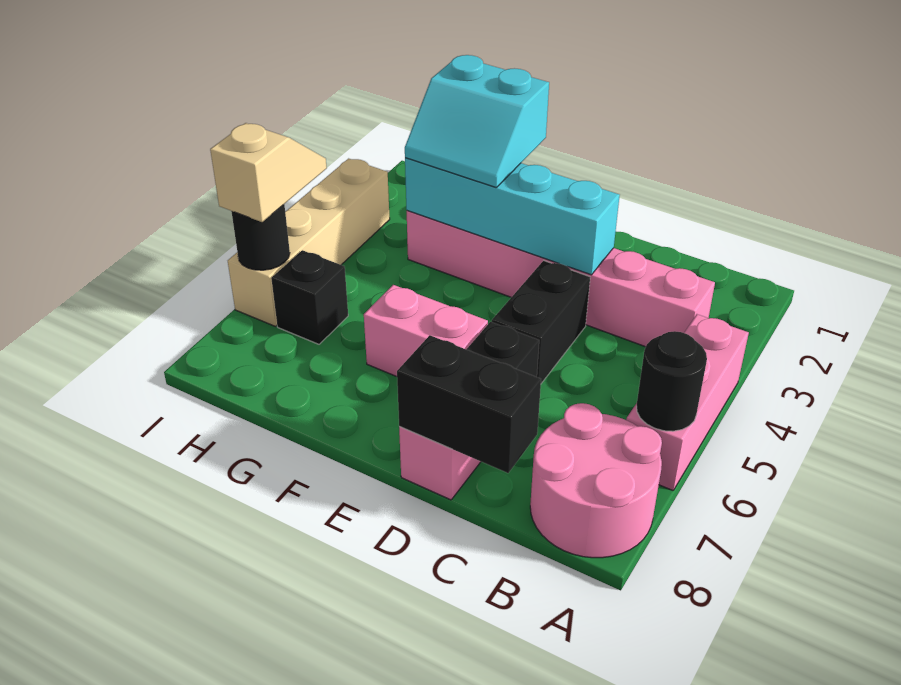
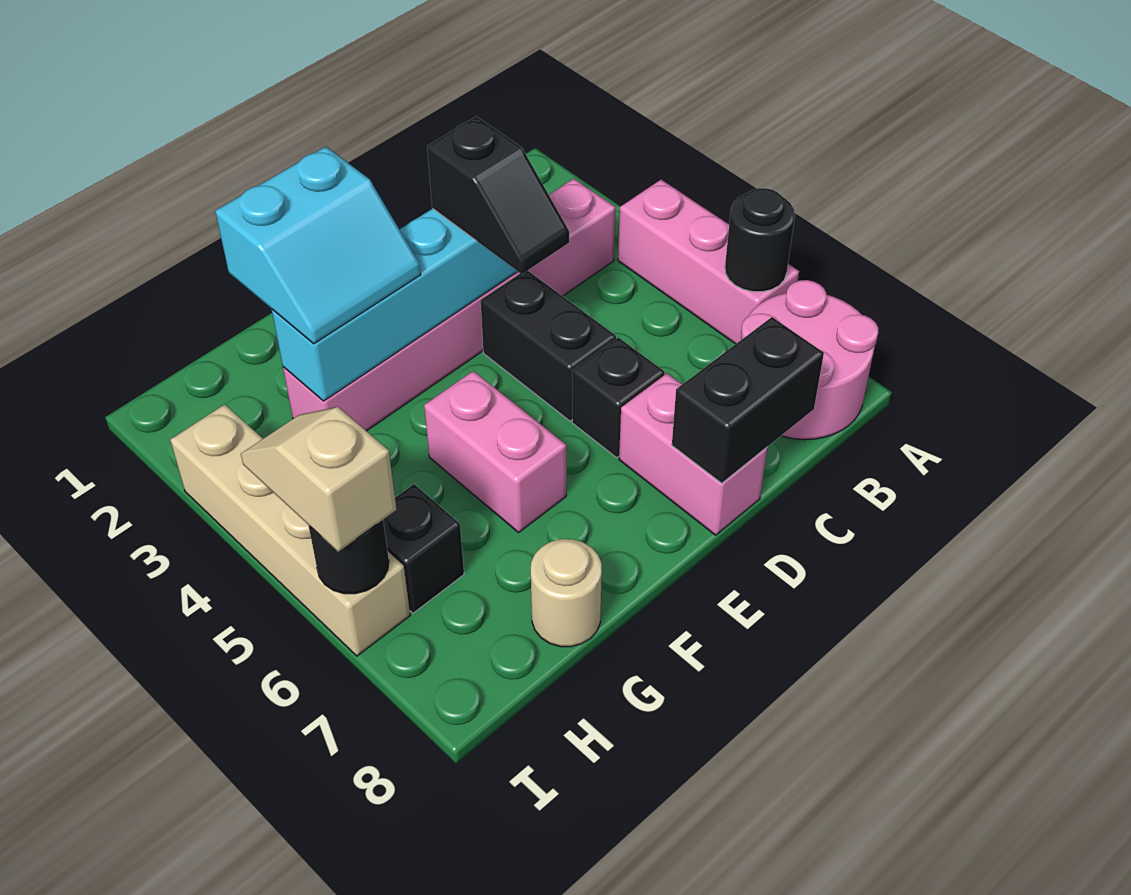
none -> black 1x2 slope [427,116,569,274]
pink 1x2 brick [364,285,488,377] -> pink 1x2 brick turned to [424,371,566,532]
none -> tan 1x1 round brick [531,539,602,647]

